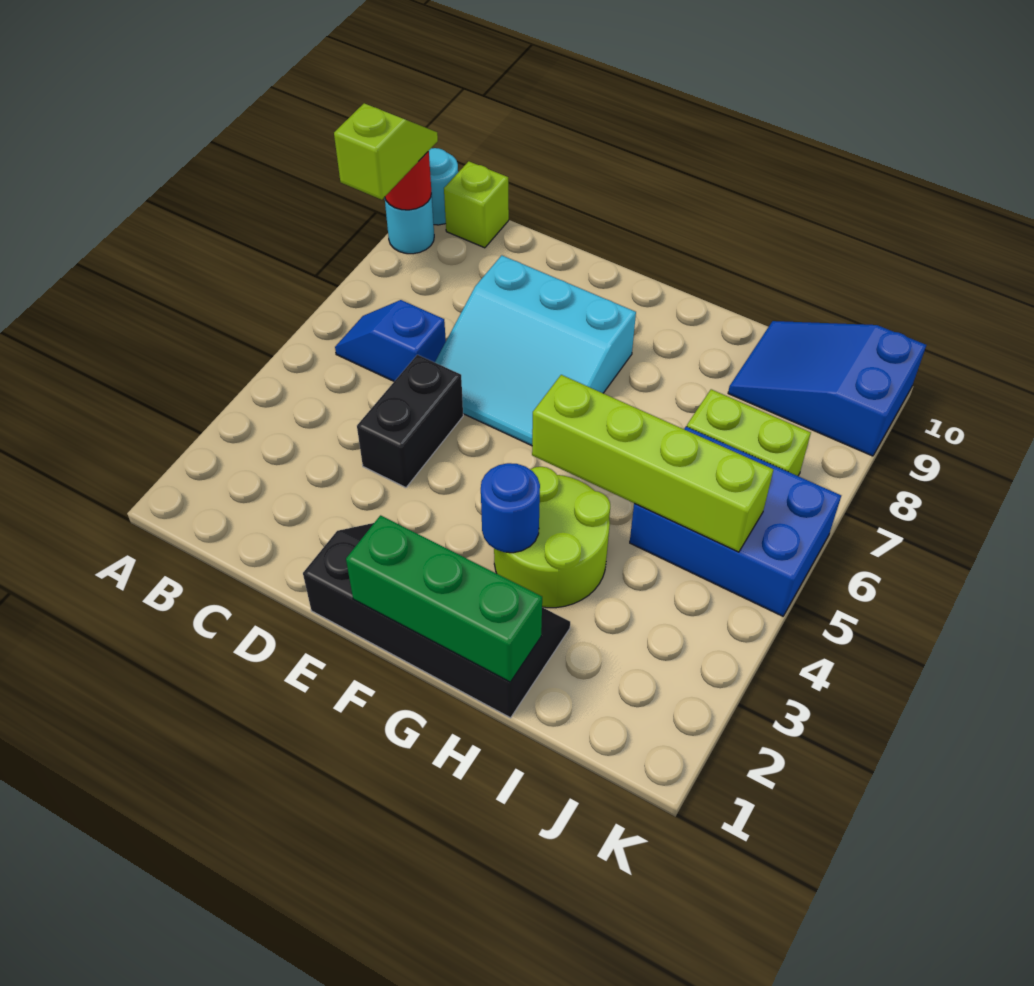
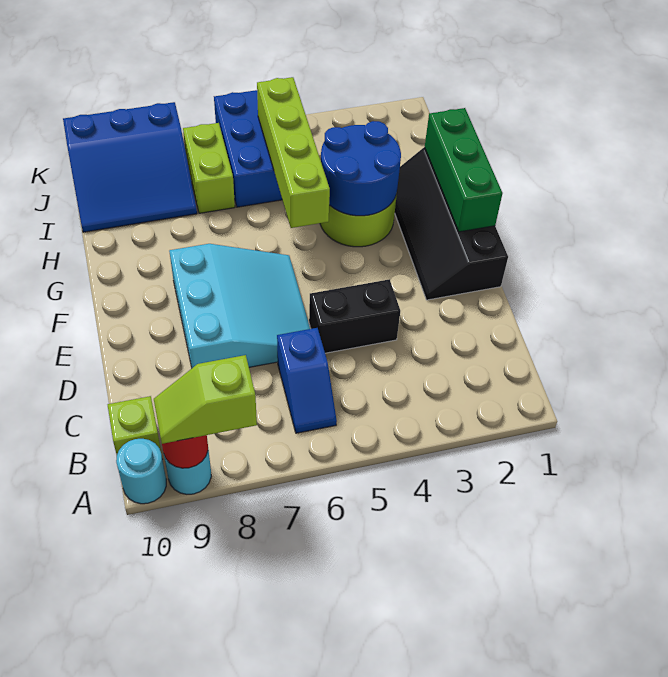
blue 1x1 round brick [481,463,540,553] -> blue 2x2 round brick [321,121,401,216]
blue 2x3 slope [728,321,926,456] -> blue 3x3 slope [63,102,197,232]

